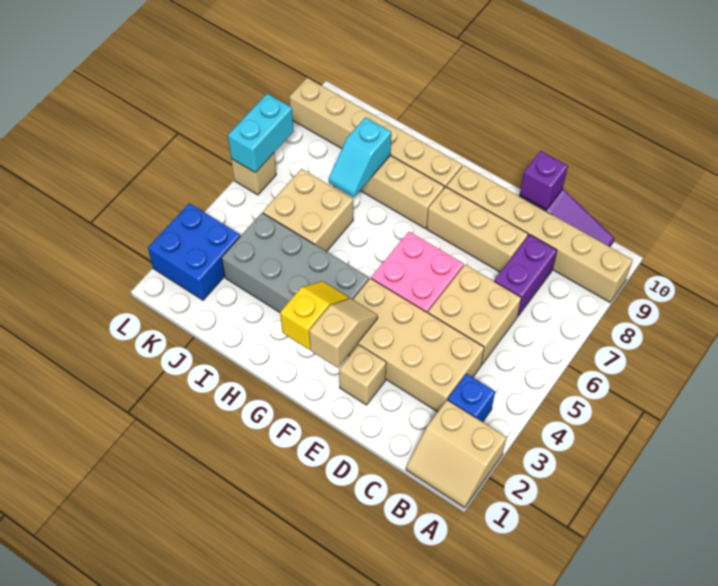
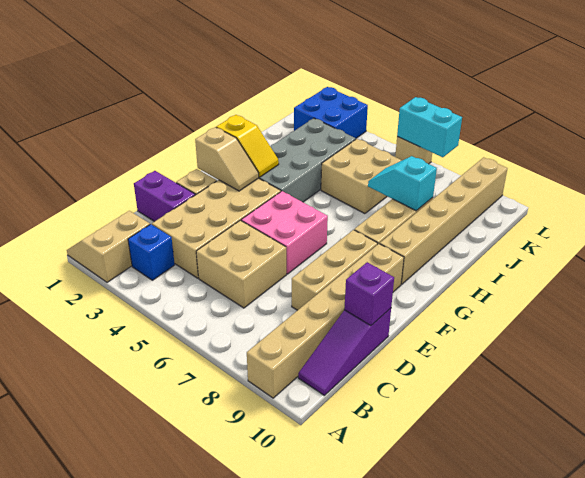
purple 1x2 brick [494,235,557,316] -> purple 1x2 brick moved to [134,171,195,222]

